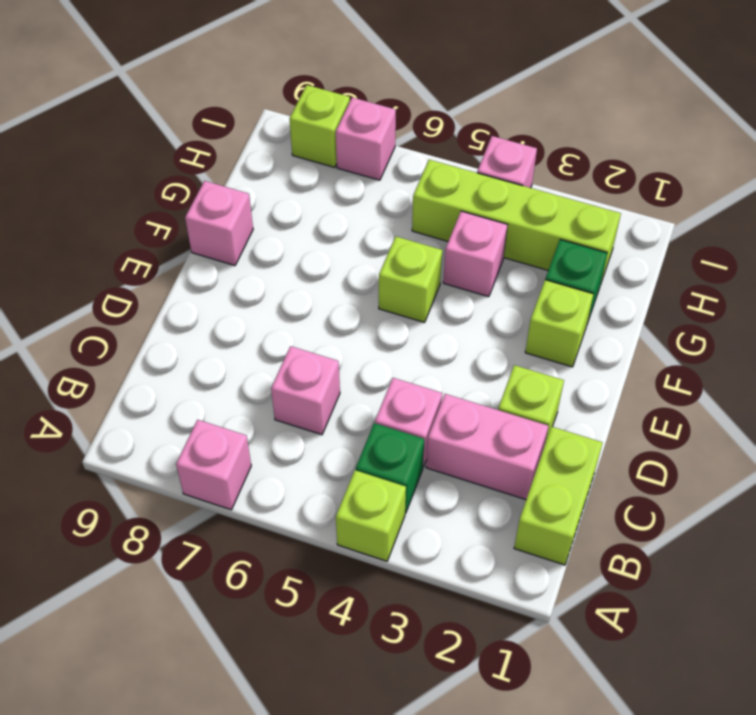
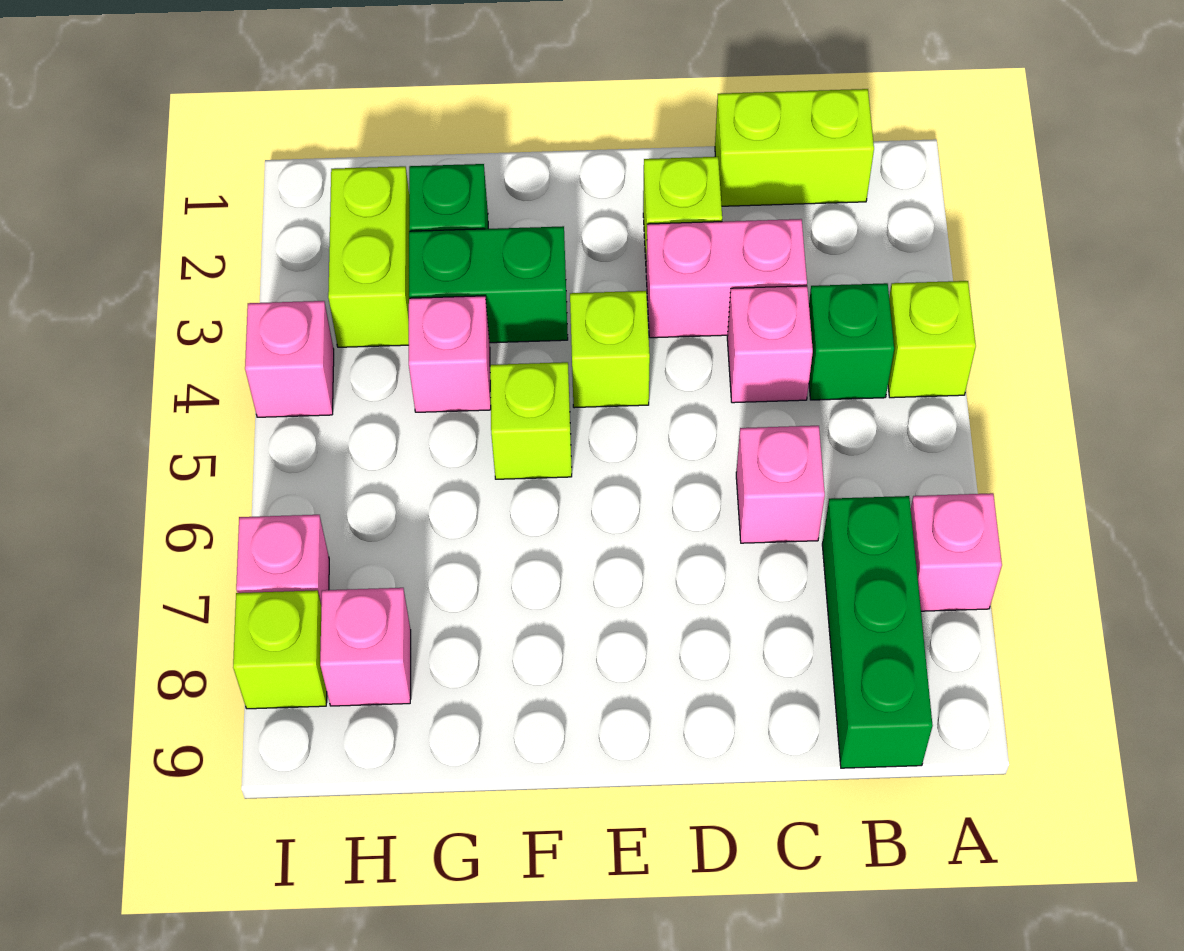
none -> green 1x3 brick [822,496,933,768]
pink 1x2 brick [426,394,548,500] -> pink 1x2 brick turned to [646,219,807,338]
lime 1x1 brick [525,280,593,367] -> lime 1x1 brick moved to [570,291,650,408]
none -> green 1x2 brick [409,226,568,343]
pink 1x1 brick [185,181,253,266] -> pink 1x1 brick moved to [320,588,411,706]
lime 1x4 brick [412,160,621,282] -> lime 1x2 brick [328,166,409,347]

